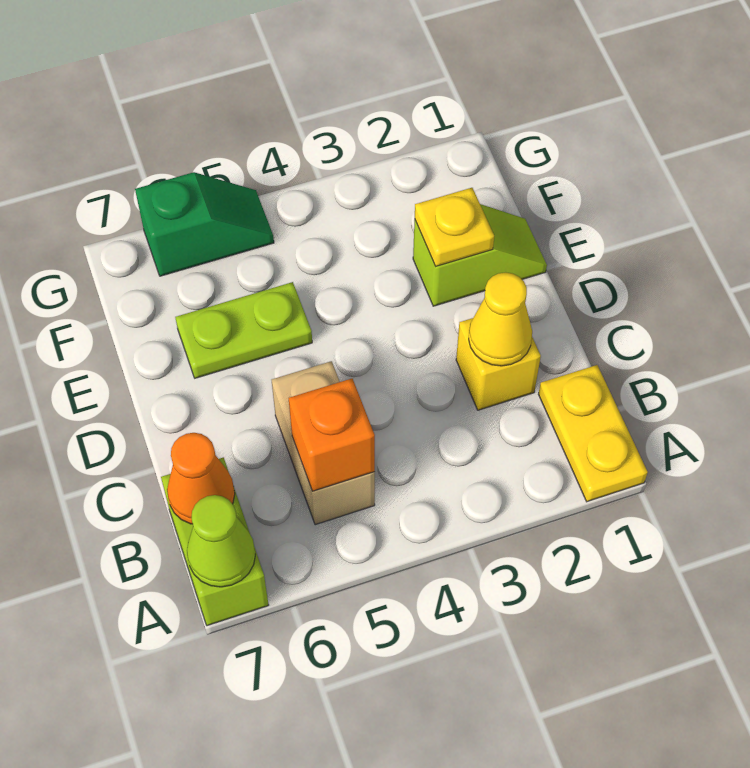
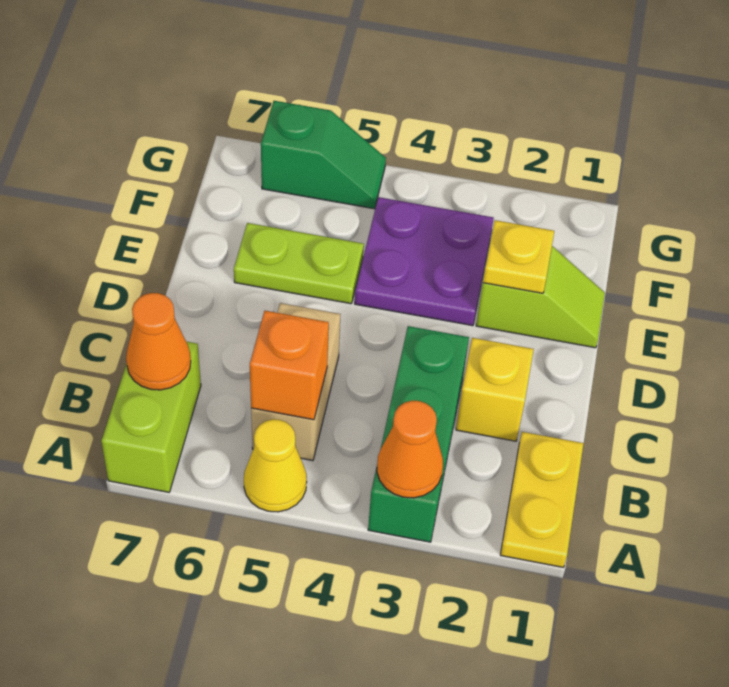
none -> green 1x3 brick [368,326,469,542]
none -> orange 1x1 cone [377,401,443,498]
lime 1x1 cone [187,495,255,587] -> none
yellow 1x1 cone [469,272,532,366] -> yellow 1x1 cone moved to [244,419,307,512]
none -> purple 2x2 plate [355,197,494,326]

